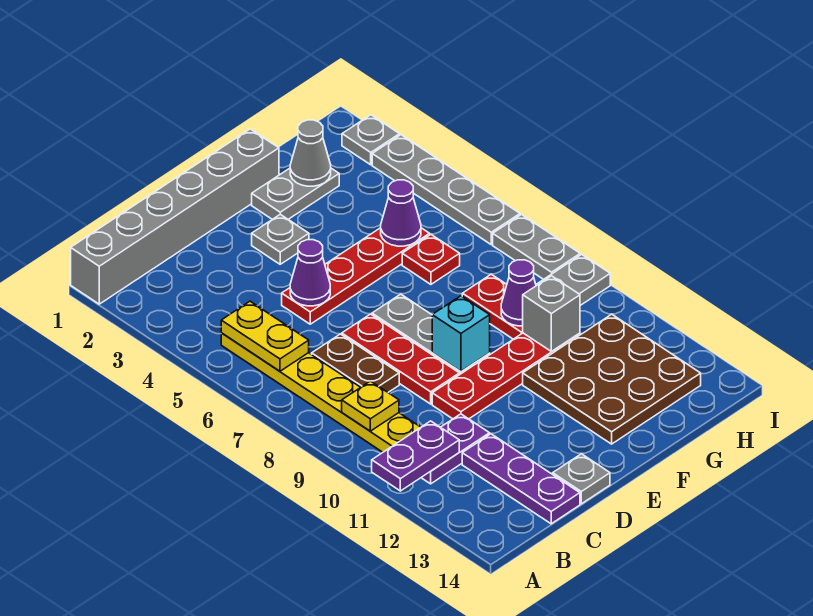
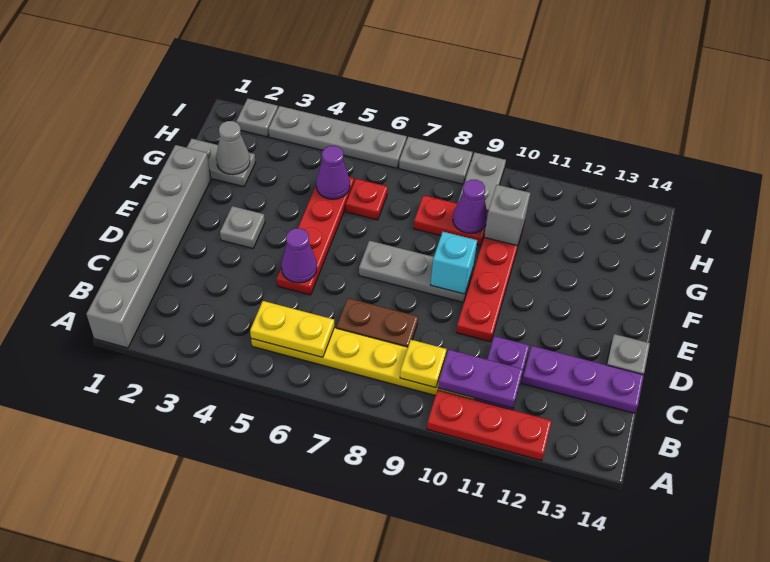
purple 1x2 plate [372,421,459,491] -> purple 1x2 plate turned to [438,350,523,408]
red 1x3 plate [342,314,459,404] -> red 1x3 plate moved to [427,390,552,461]
grey 1x2 plate [252,168,339,219] -> grey 1x2 plate turned to [187,139,256,187]
brown 3x3 plate [523,314,701,444] -> none

